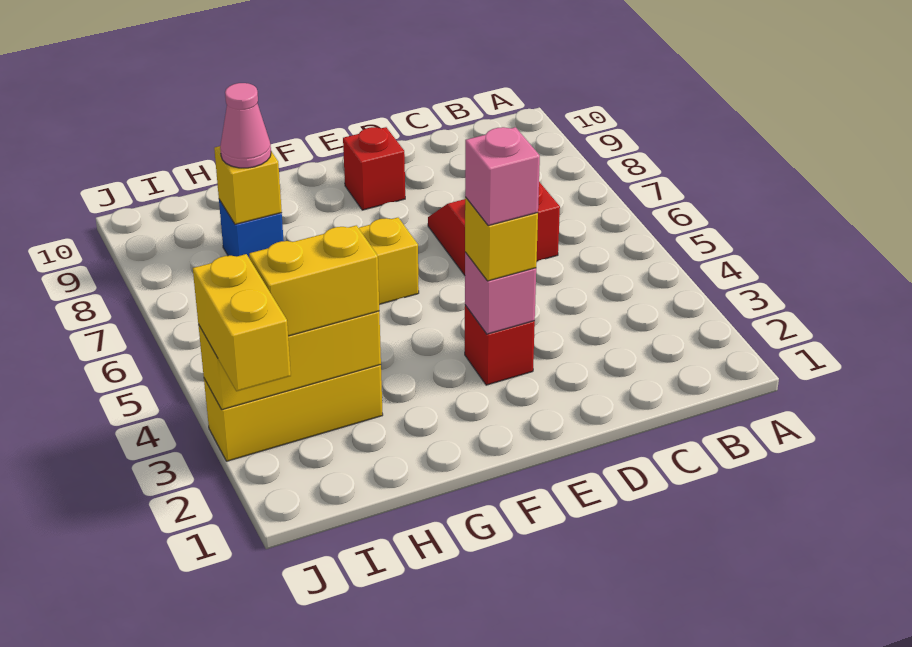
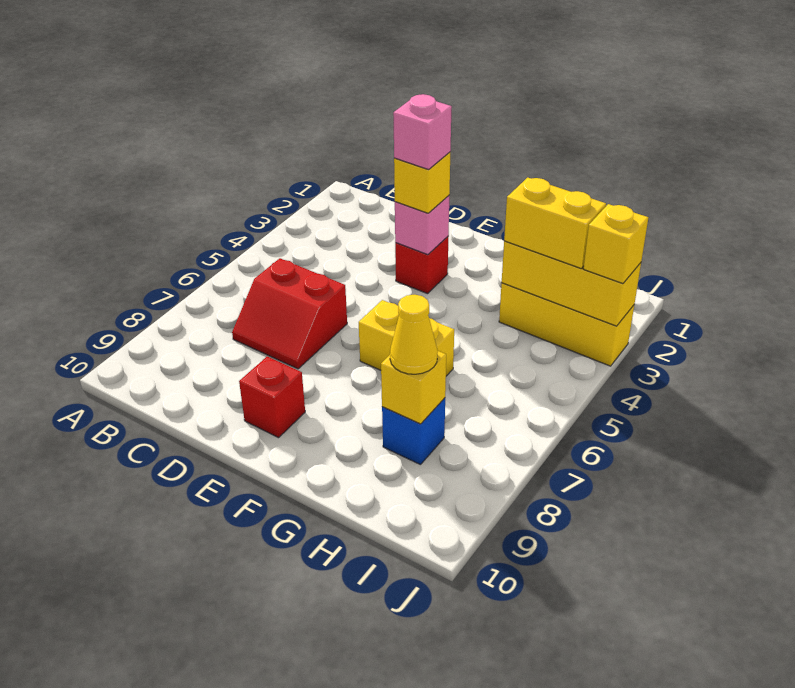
pink 1x1 cone [220,83,271,168] -> yellow 1x1 cone [390,295,438,374]
yellow 1x2 brick [193,254,291,391] -> yellow 1x1 brick [584,204,648,284]

